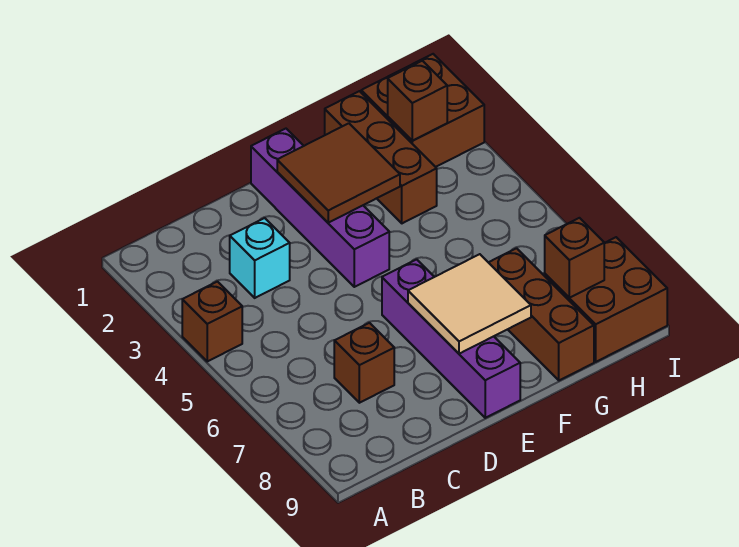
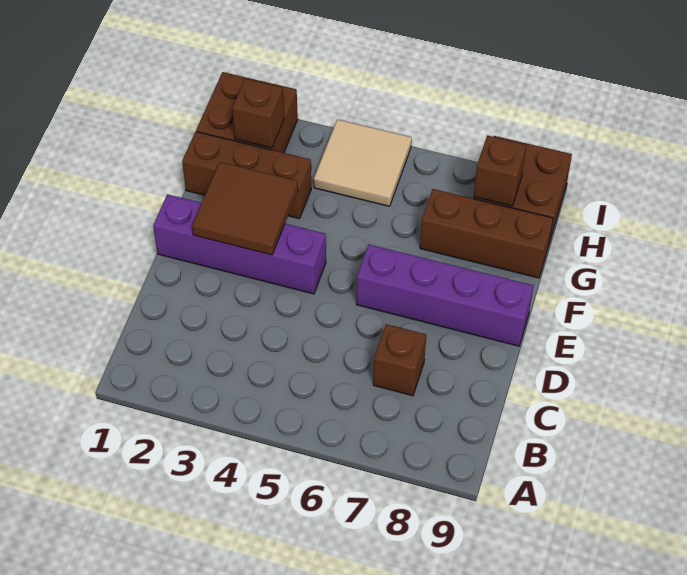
brown 1x1 brick [182,282,242,361] -> none
cyan 1x1 brick [230,218,290,298] -> none
tan 2x2 tile [408,254,531,354] -> tan 2x2 tile moved to [314,119,412,206]

